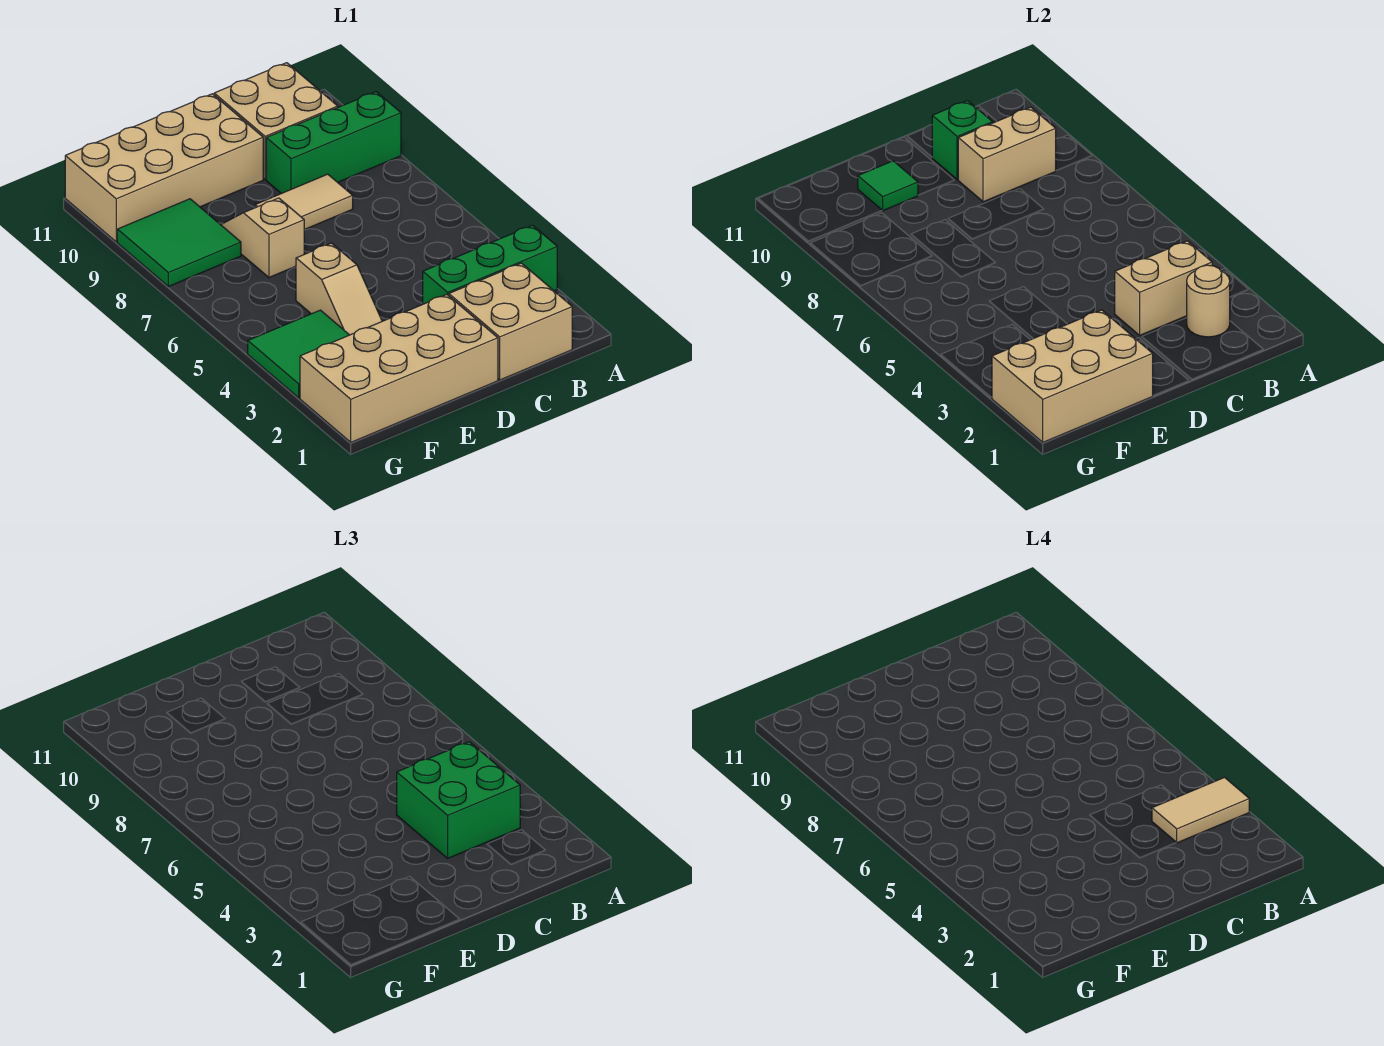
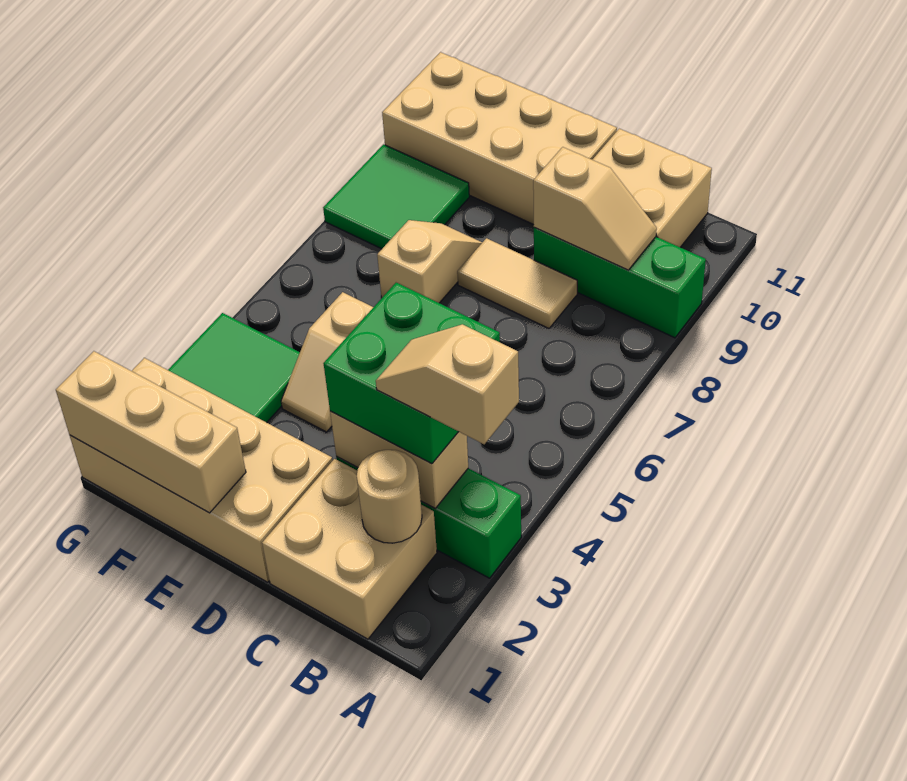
tan 1x2 tile [1152,777,1249,843] -> tan 1x2 slope [376,324,519,444]
tan 1x2 brick [958,107,1056,202] -> tan 1x2 slope [533,147,657,270]
green 1x1 brick [932,101,993,180] -> none
tan 2x3 brick [992,310,1153,442] -> tan 1x3 brick [56,351,246,513]
green 1x1 tile [858,161,918,211] -> none

